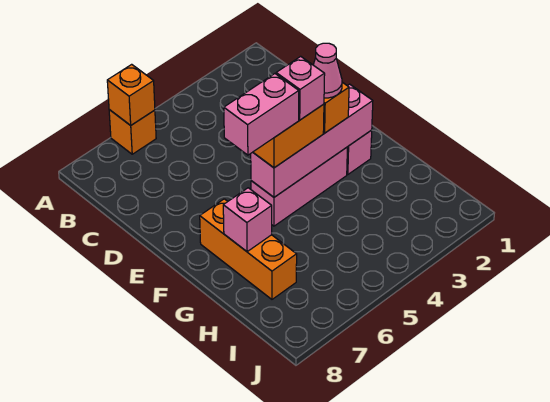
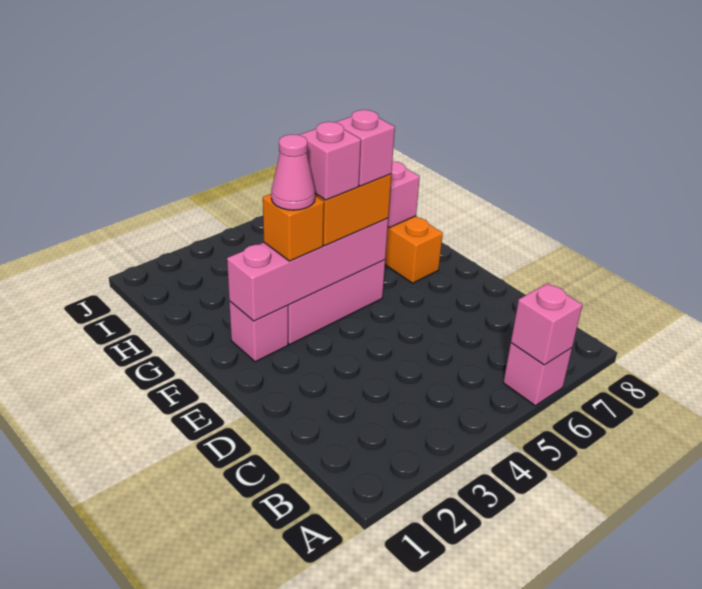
orange 1x1 brick [109,110,156,154] -> pink 1x1 brick [503,343,572,406]
orange 1x1 brick [107,64,155,125] -> pink 1x1 brick [511,283,582,365]
pink 1x2 brick [224,74,299,155] -> pink 1x1 brick [336,110,395,186]

